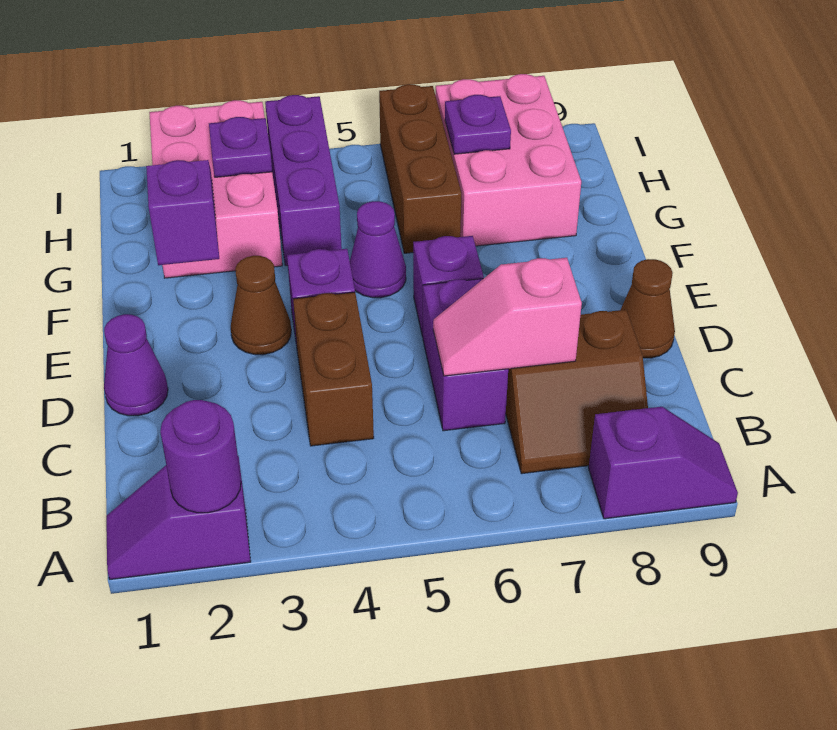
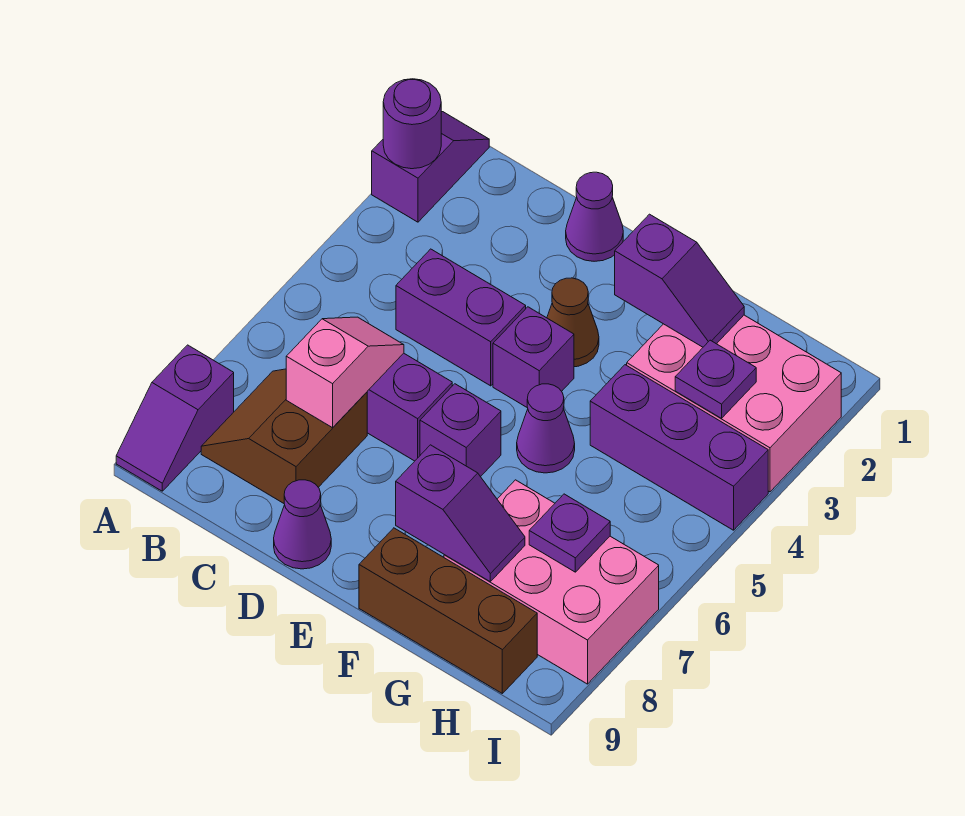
brown 1x2 brick [293,292,374,446] -> purple 1x2 brick [396,249,526,386]
brown 1x1 cone [621,259,675,358] -> purple 1x1 cone [274,480,331,569]
none -> purple 1x2 slope [396,445,525,581]
brown 1x3 brick [379,84,461,253] -> brown 1x3 brick moved to [359,528,537,693]

